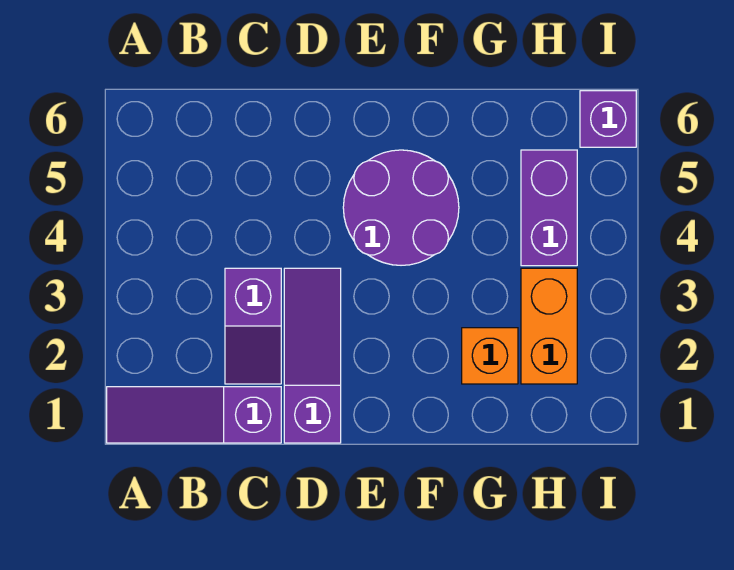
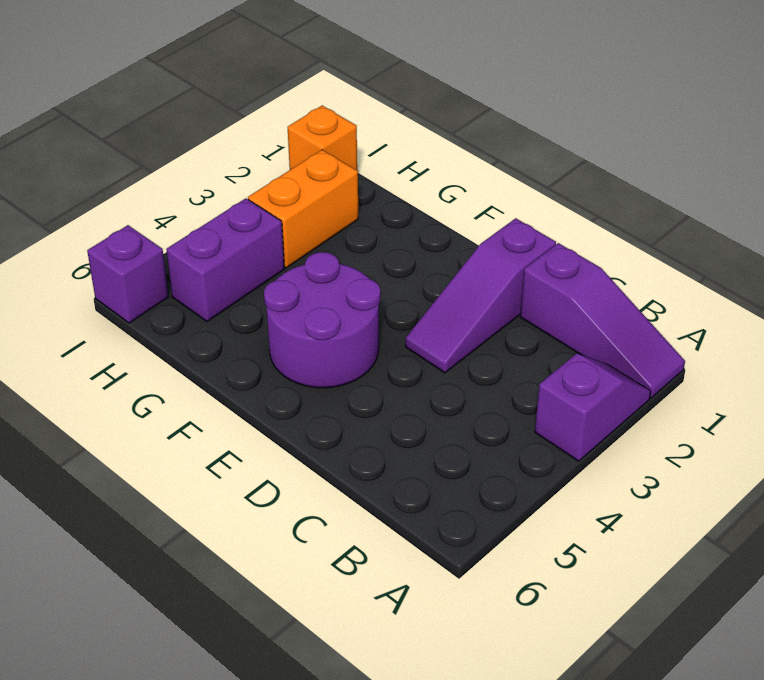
purple 1x2 slope [225,268,281,384] -> purple 1x2 slope moved to [535,353,651,461]
orange 1x1 brick [462,328,518,384] -> orange 1x1 brick moved to [288,106,357,170]

